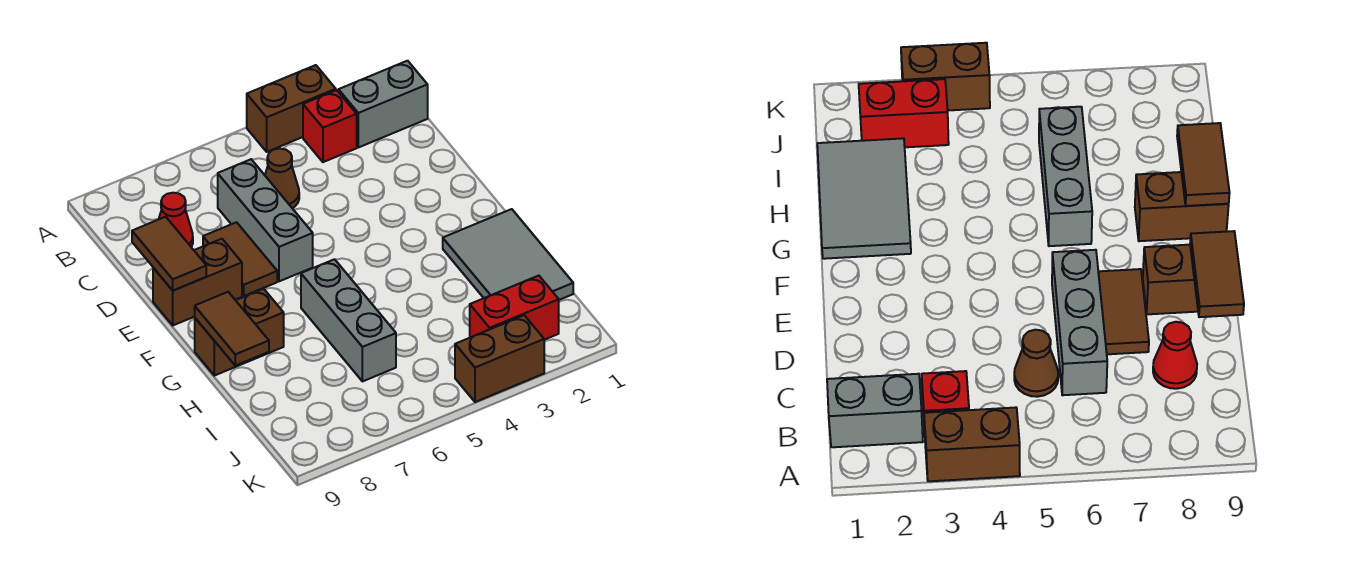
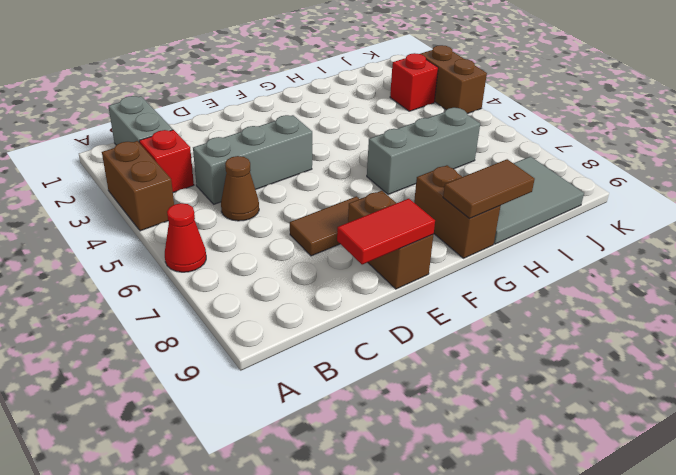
grey 1x3 brick [218,159,313,281] -> grey 1x3 brick moved to [193,115,312,204]
red 1x1 cone [159,193,193,247] -> red 1x1 cone moved to [165,203,206,272]
brown 1x2 tile [132,217,206,291] -> red 1x2 tile [337,199,435,265]
grey 2x3 tile [443,209,573,300] -> grey 2x3 tile moved to [494,157,584,244]
red 1x2 brick [470,276,559,340] -> red 1x1 brick [390,53,438,111]

